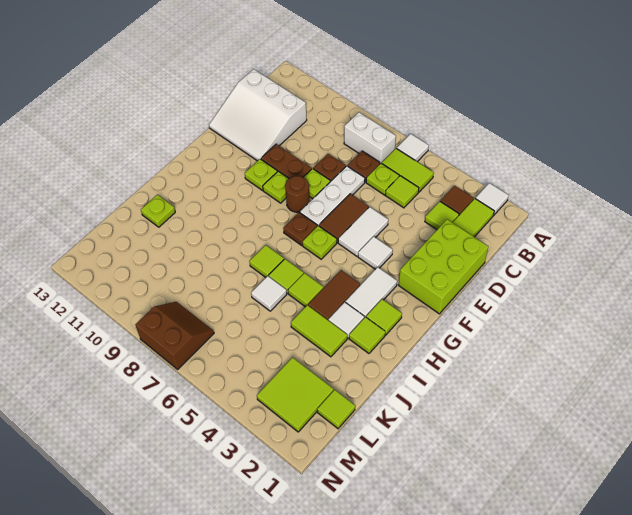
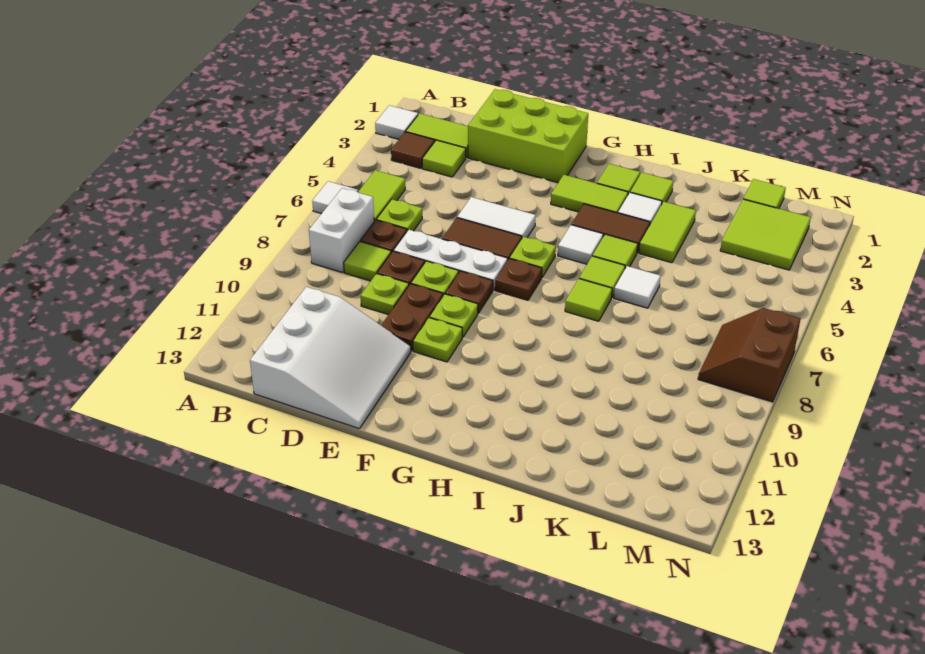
lime 1x1 tile [385,176,419,208] -> lime 1x1 tile moved to [344,242,391,281]
white 1x1 tile [358,236,393,269] -> white 1x1 tile moved to [558,225,603,264]
brown 1x1 round brick [285,176,310,212] -> brown 1x1 plate [445,271,493,313]
white 1x2 tile [345,267,397,318] -> lime 1x2 tile [551,175,628,213]
lime 1x1 plate [141,195,175,227] -> lime 1x1 plate moved to [360,274,409,315]

